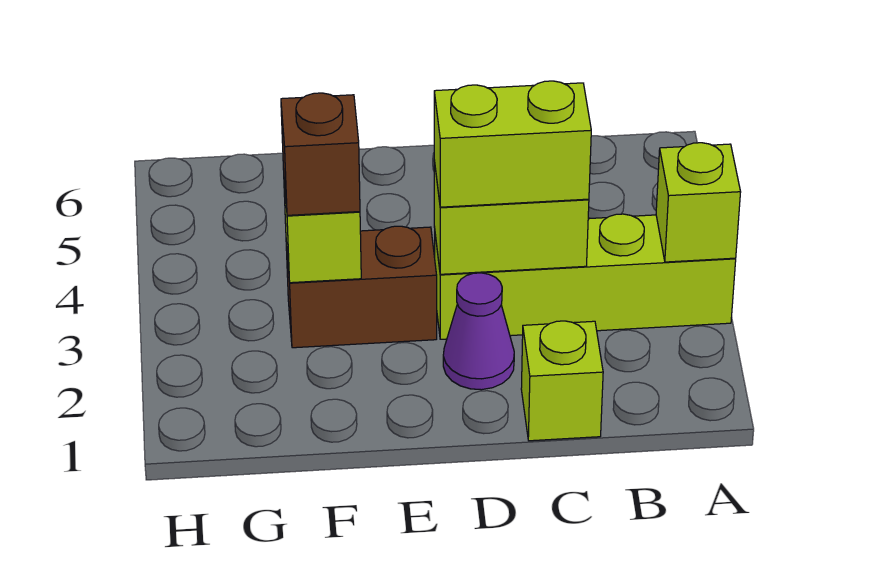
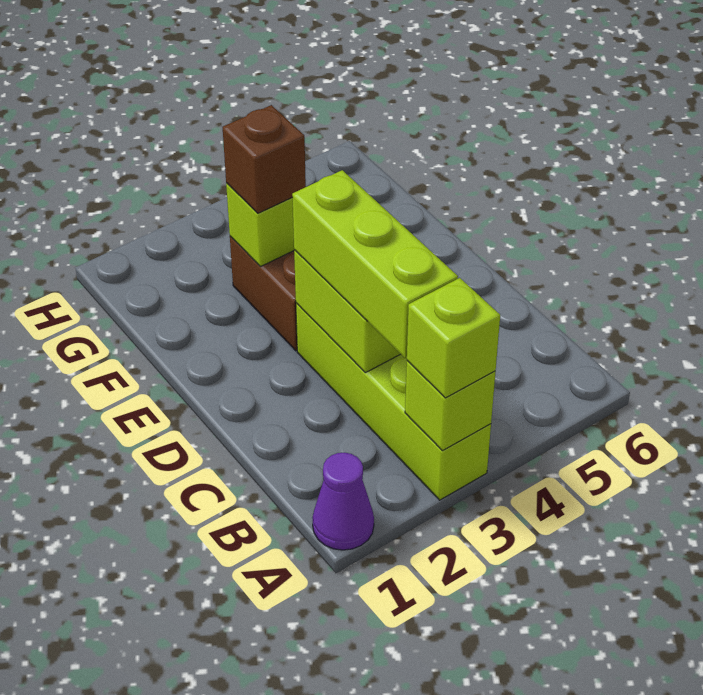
lime 1x1 brick [521,321,603,441] -> lime 1x1 brick moved to [406,278,500,398]
lime 1x2 brick [434,81,591,207] -> lime 1x3 brick [292,170,458,358]
purple 1x1 cone [443,273,514,390] -> purple 1x1 cone moved to [312,453,374,550]

